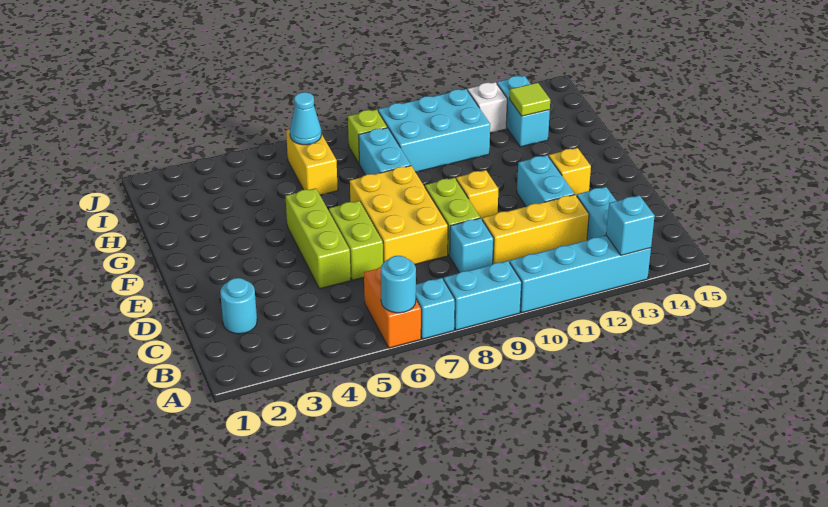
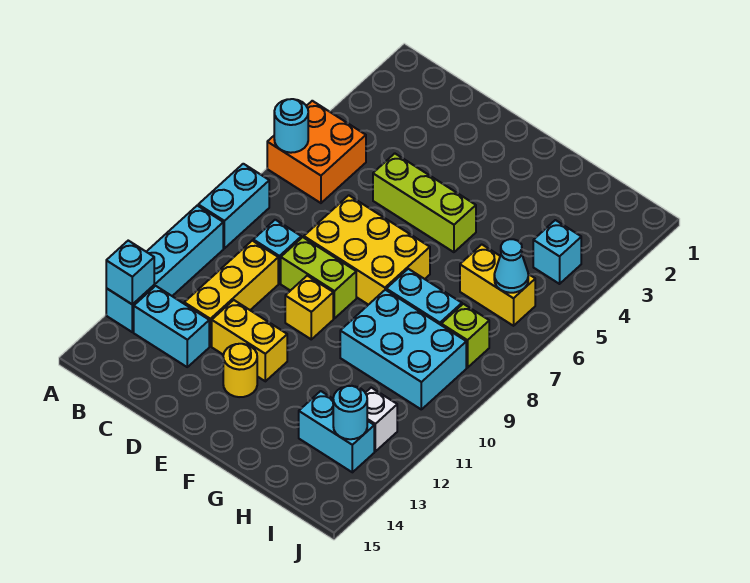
orange 1x2 brick [364,267,421,348] -> orange 2x2 brick [267,101,366,203]
cyan 1x1 brick [416,278,455,339] -> cyan 1x1 brick moved to [533,220,581,284]
cyan 1x1 round brick [220,278,257,334] -> cyan 1x1 round brick moved to [333,386,367,439]
lime 1x2 brick [329,201,383,280] -> none
cyan 1x2 brick [517,155,575,207] -> yellow 1x2 brick [212,300,287,381]
yellow 1x1 brick [549,148,591,196] -> yellow 1x1 round brick [223,344,257,397]
cyan 2x3 brick [378,89,490,172] -> cyan 2x3 brick turned to [340,290,466,409]
lime 1x1 tile [509,83,550,116] -> none

